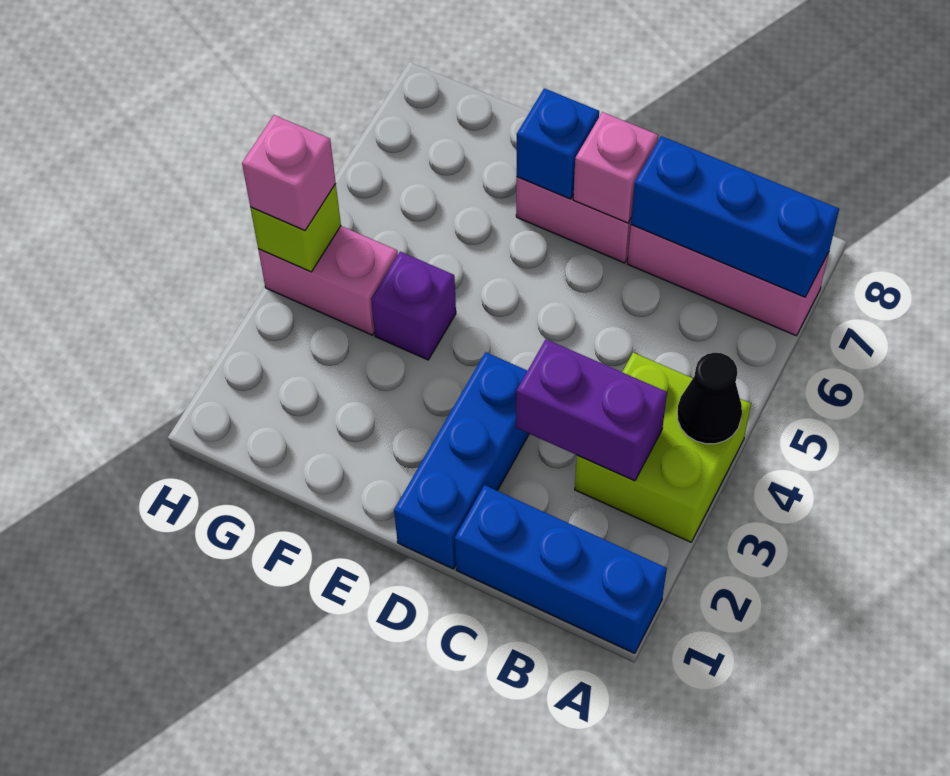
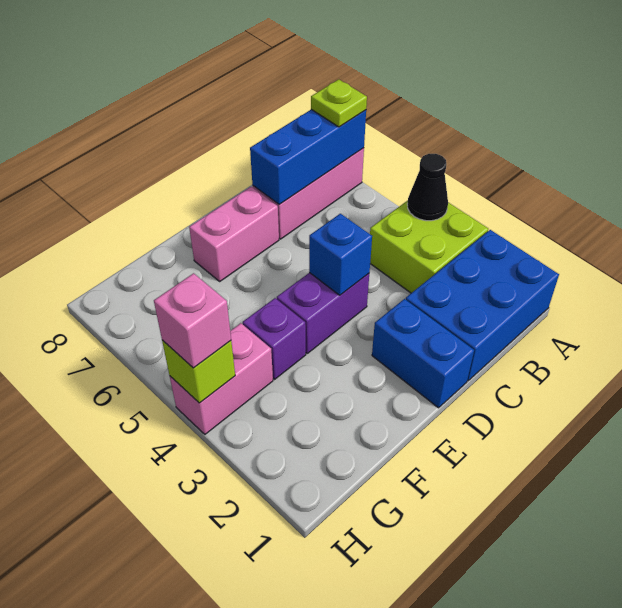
blue 1x3 brick [455,485,667,653] -> blue 2x3 brick [406,230,559,381]
none -> lime 1x1 plate [311,79,367,127]
purple 1x2 brick [516,339,667,481] -> purple 1x2 brick moved to [277,273,369,353]
blue 1x3 brick [394,352,529,569] -> blue 1x2 brick [372,299,474,408]
pink 1x1 brick [573,112,658,223] -> none
blue 1x1 brick [517,88,599,199] -> blue 1x1 brick moved to [309,214,372,295]

